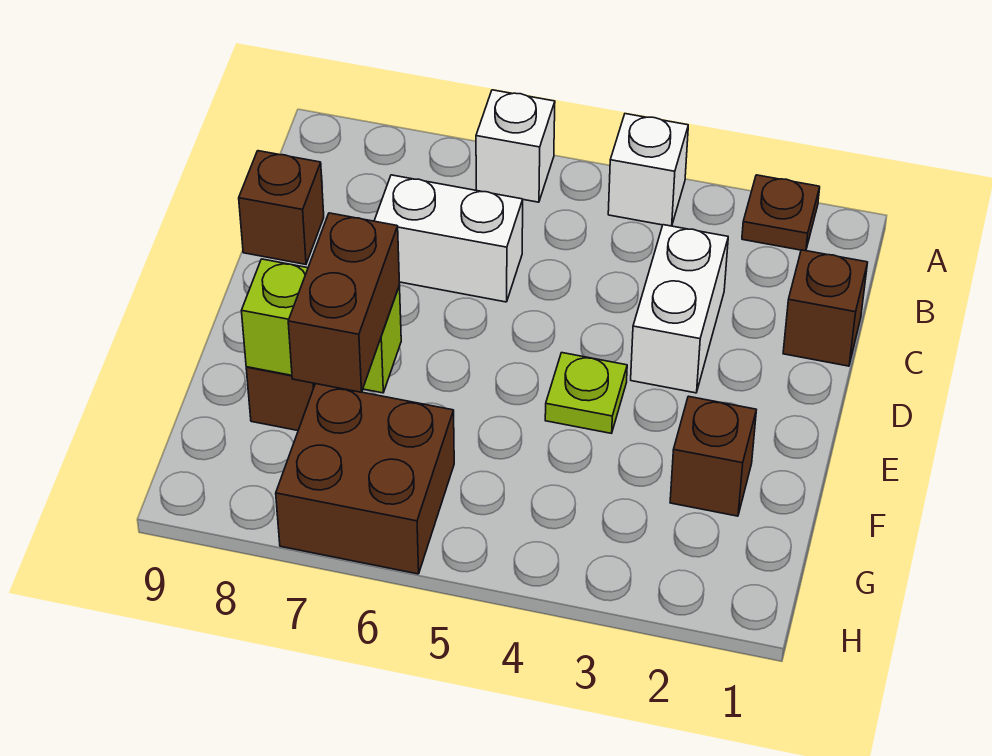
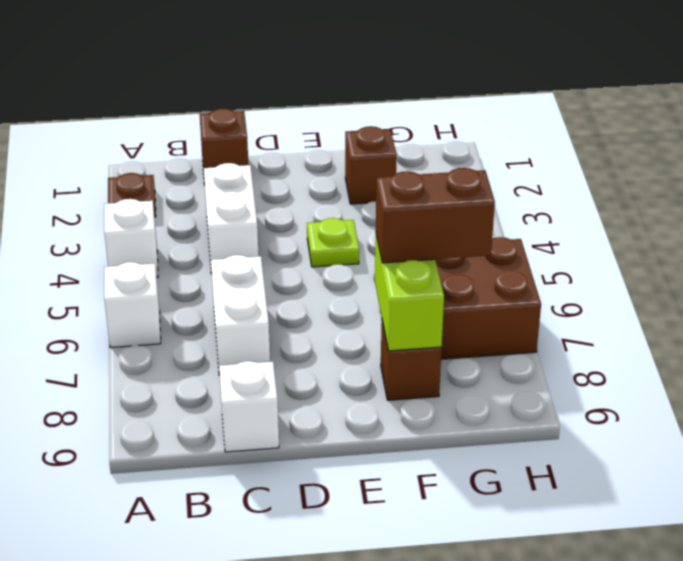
white 1x2 brick [631,225,728,393] -> white 1x2 brick turned to [204,163,259,274]
brown 1x1 brick [239,151,324,264] -> white 1x1 brick [219,361,279,452]

